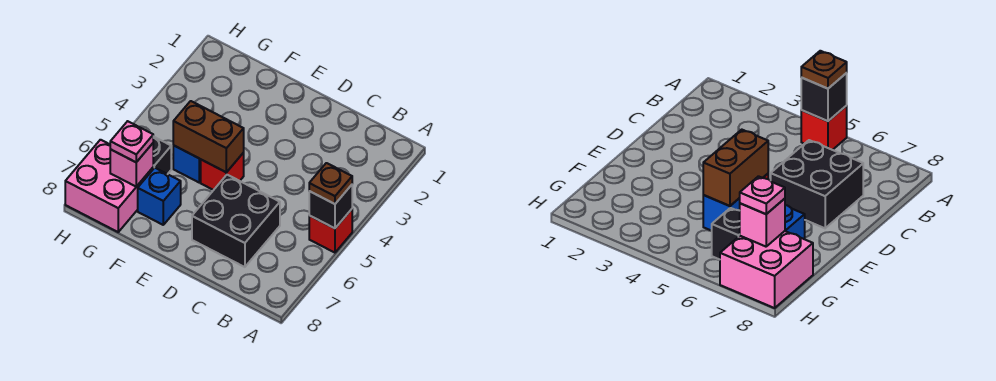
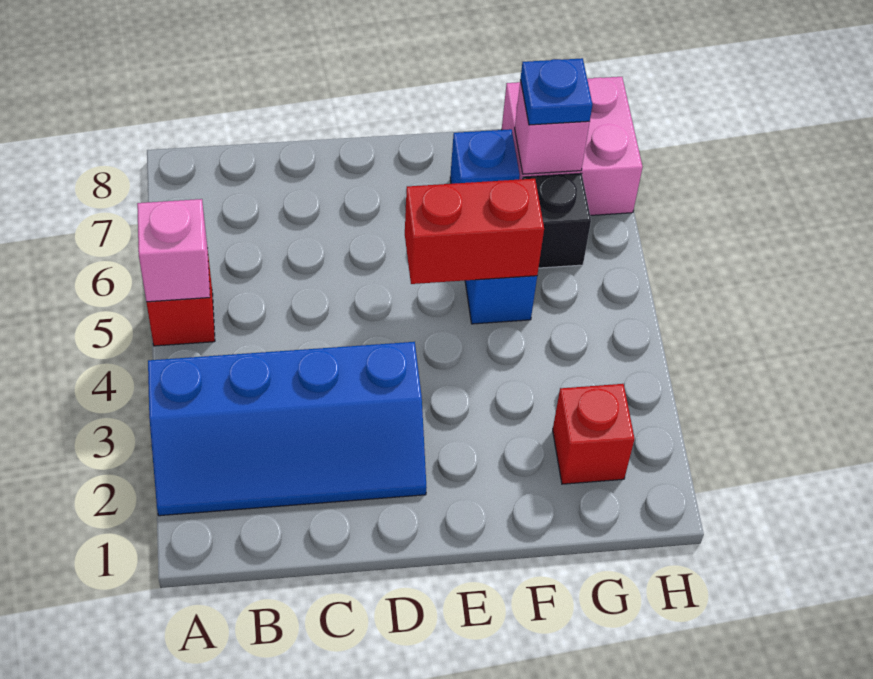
none -> blue 2x4 slope [148,342,427,516]
black 1x1 brick [309,185,352,228] -> pink 1x1 brick [137,199,210,302]
brown 1x1 plate [309,163,352,204] -> none
black 2x2 brick [192,175,280,267] -> none
red 1x1 brick [201,153,244,190] -> red 1x1 brick moved to [553,384,635,484]
brown 1x2 brick [173,101,244,172] -> red 1x2 brick [405,179,544,284]
pink 1x1 plate [110,121,153,162] -> blue 1x1 plate [521,58,592,125]

